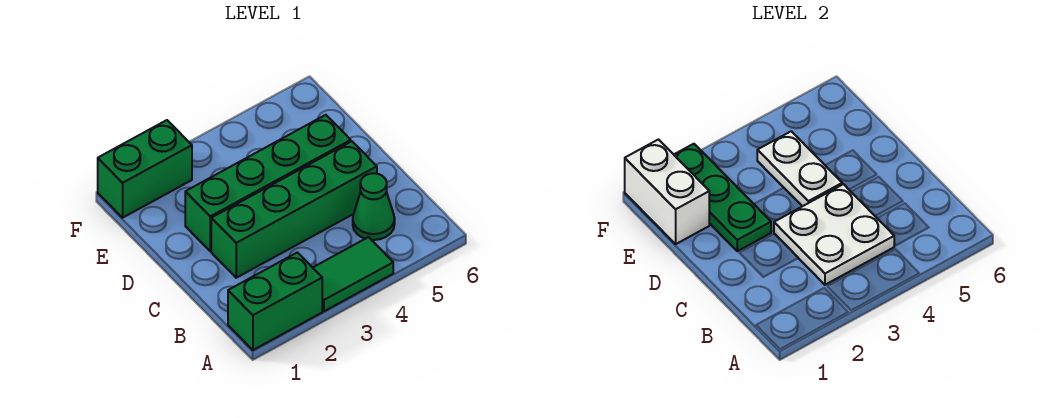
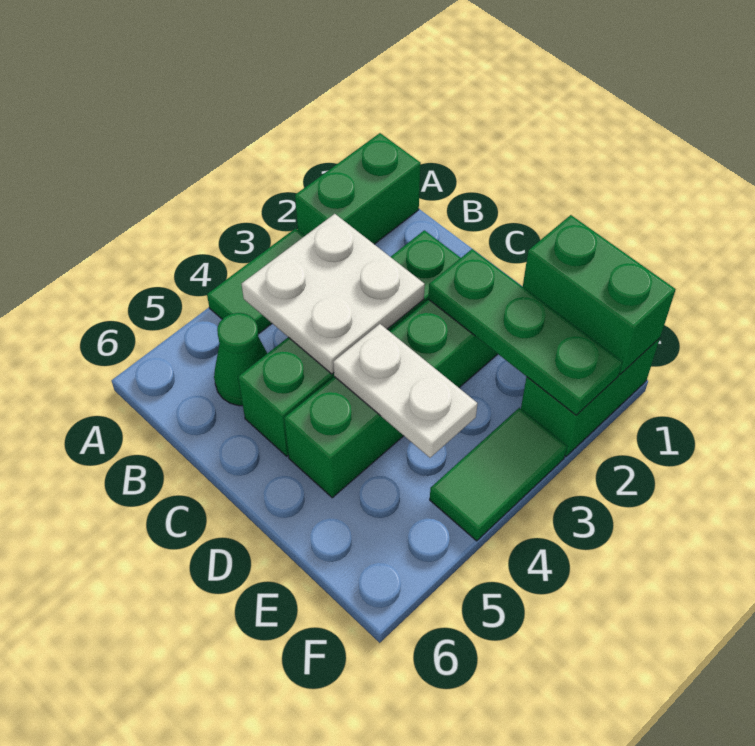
white 1x2 brick [625,140,709,244] -> green 1x2 brick [523,215,676,374]
none -> green 1x2 tile [430,408,567,541]

